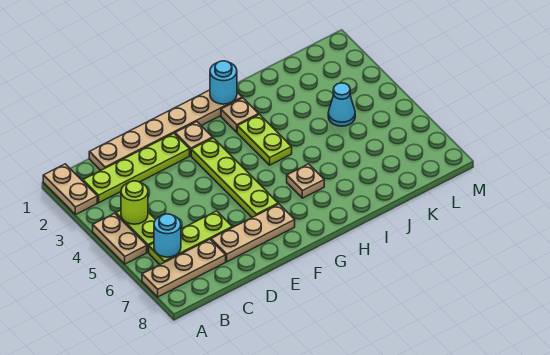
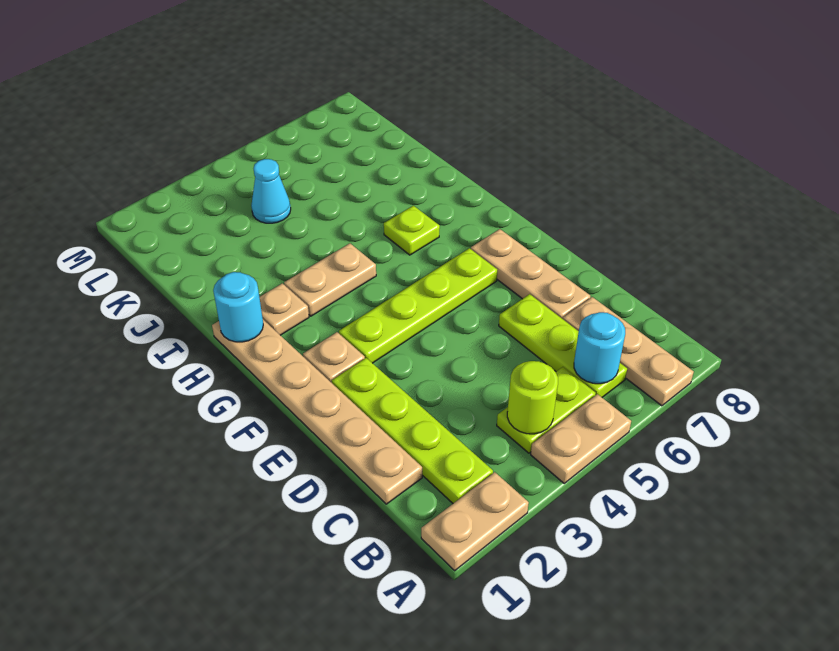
lime 1x2 plate [237,114,292,165] -> tan 1x2 plate [284,243,376,316]
tan 1x1 plate [287,164,324,198] -> lime 1x1 plate [384,206,440,255]

